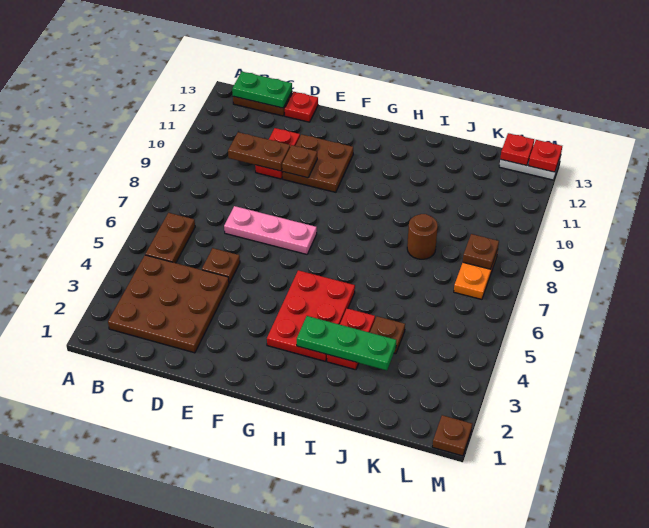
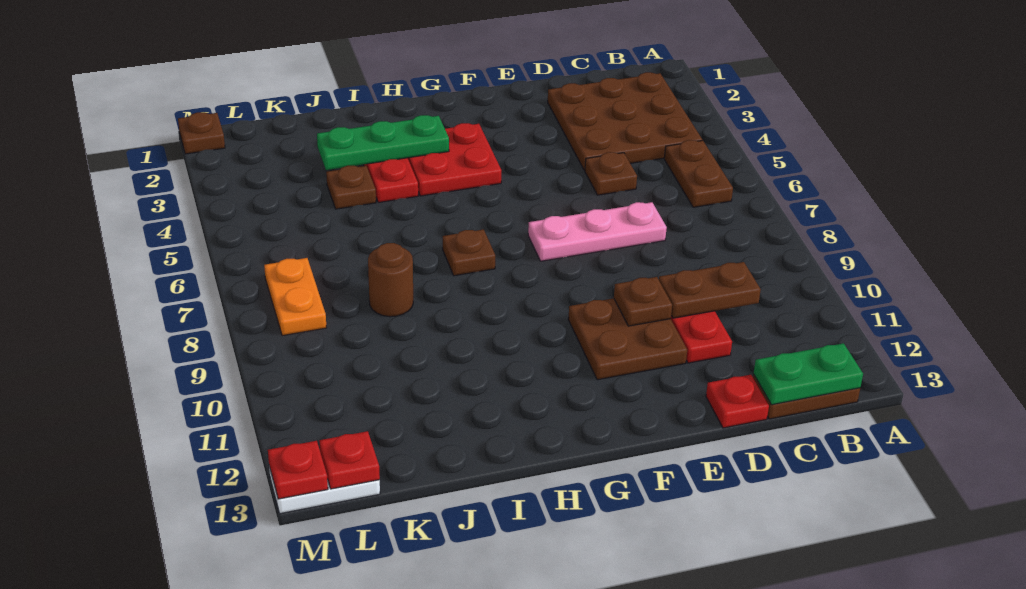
red 2x3 plate [267,270,355,361] -> red 2x2 plate [408,123,501,196]
brown 1x1 plate [463,234,499,269] -> brown 1x1 plate moved to [443,229,495,276]

